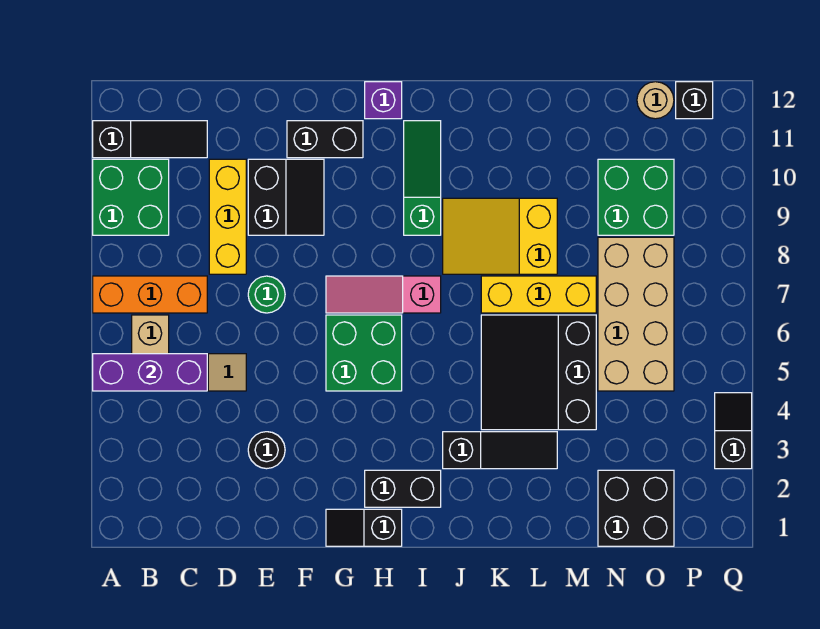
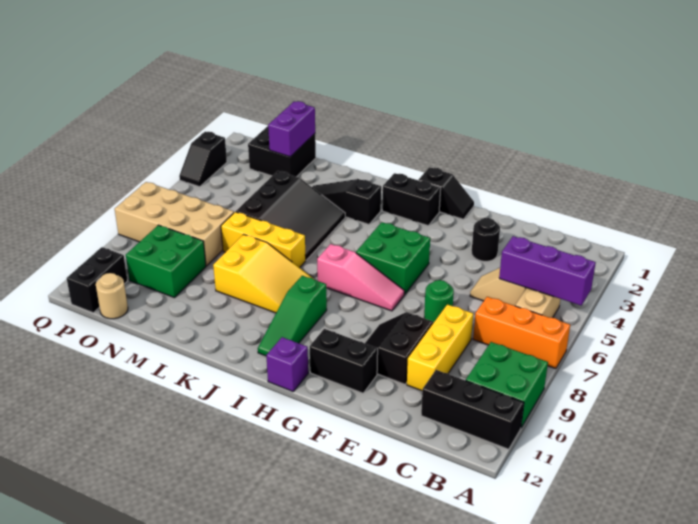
black 1x3 slope [93,121,207,158] -> black 1x3 brick [421,370,524,449]
none -> purple 1x2 brick [268,101,315,157]
tan 2x4 brick [598,237,674,391] -> tan 2x4 brick turned to [115,182,234,266]
black 1x1 brick [676,82,713,119] -> black 1x2 brick [67,247,128,313]

